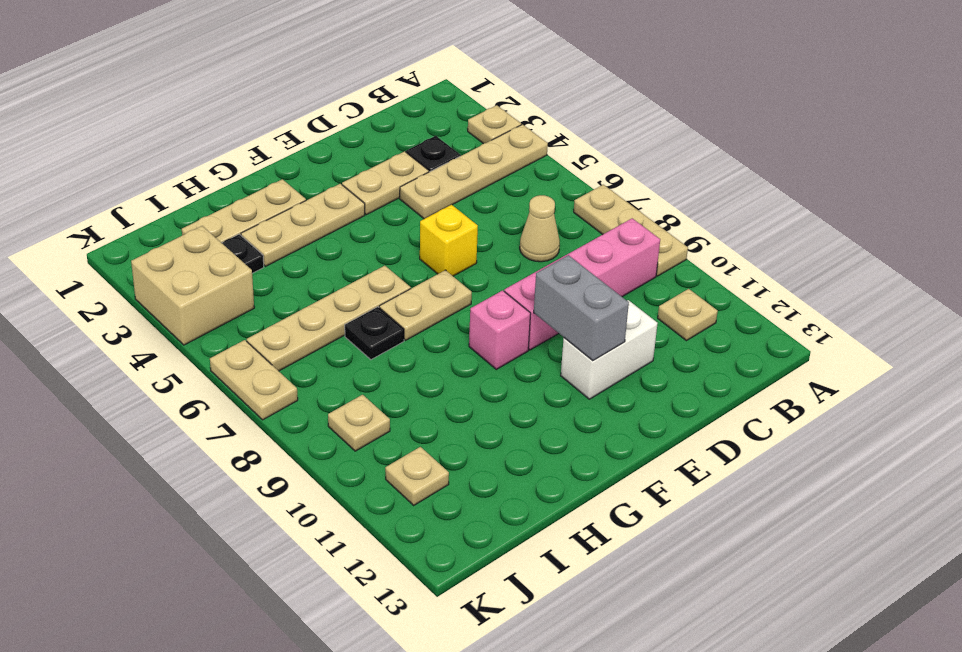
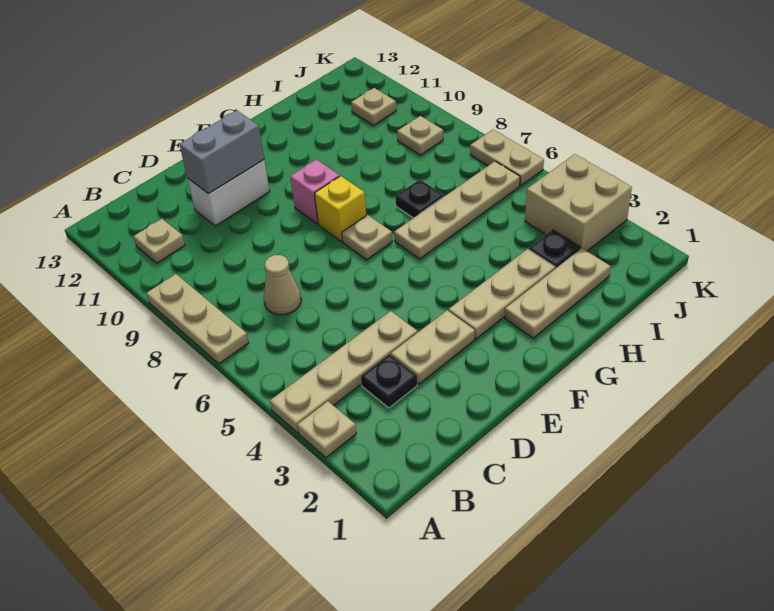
pink 1x4 brick [504,218,660,350] -> none
yellow 1x1 brick [420,205,478,276] -> yellow 1x1 brick moved to [314,176,366,242]
grey 1x2 brick [534,255,629,361] -> grey 1x2 brick turned to [180,110,264,194]
tan 1x2 plate [379,270,472,340] -> tan 1x1 plate [342,215,392,260]

